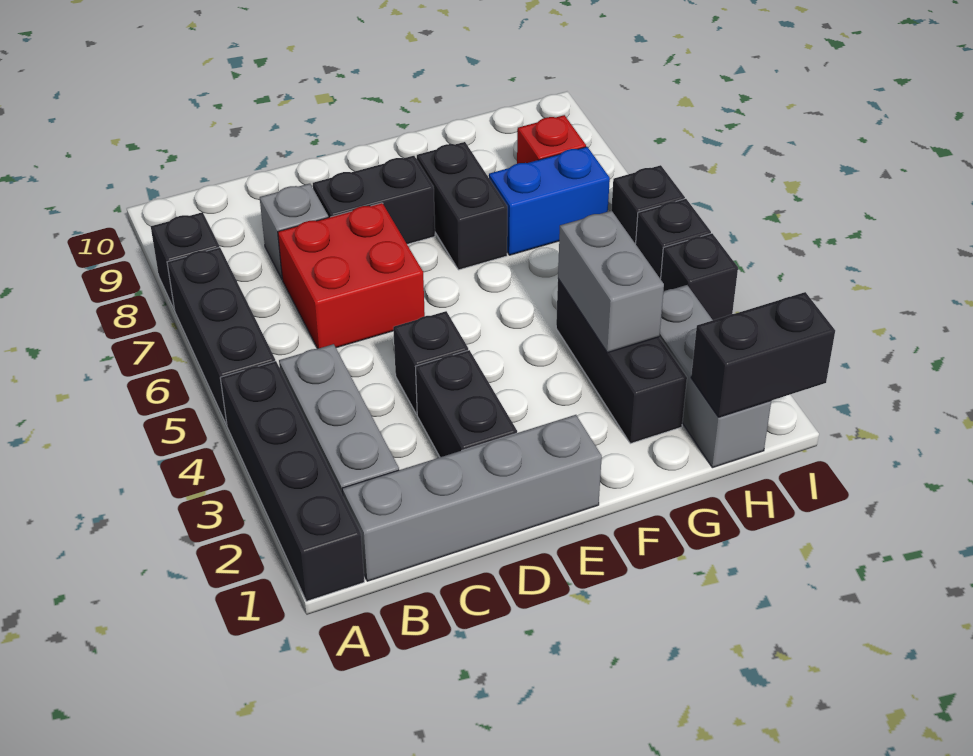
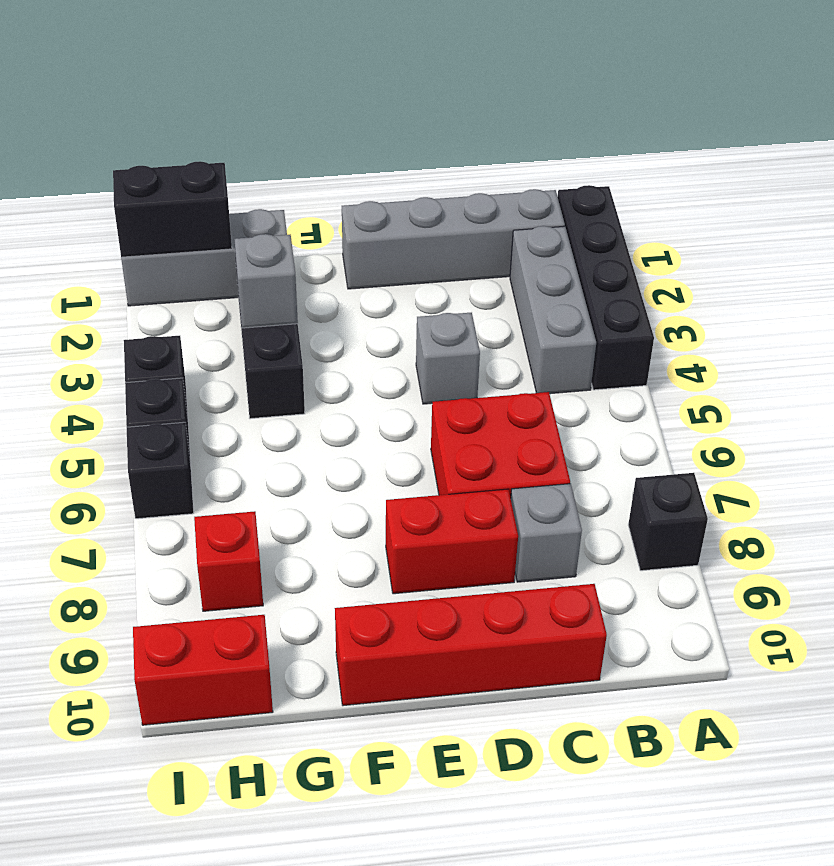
black 1x3 brick [167,247,275,425] -> none
none -> red 1x4 brick [335,584,607,706]
black 1x2 brick [416,350,517,457] -> none
black 1x1 brick [393,311,468,414] -> grey 1x1 brick [416,313,480,404]
black 1x2 brick [313,156,435,244] -> red 1x2 brick [386,489,518,594]
black 1x2 brick [417,142,507,270] -> none
grey 1x2 brick [558,211,664,353] -> grey 1x1 brick [234,234,298,328]
blue 1x2 brick [489,147,610,255] -> none
grey 1x3 brick [660,285,771,468] -> grey 1x3 brick turned to [121,209,287,306]
none -> red 1x2 brick [133,615,273,725]

